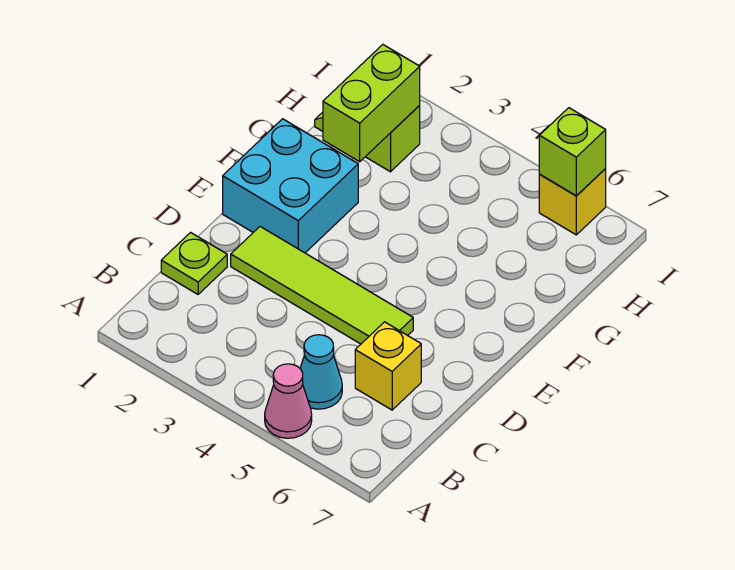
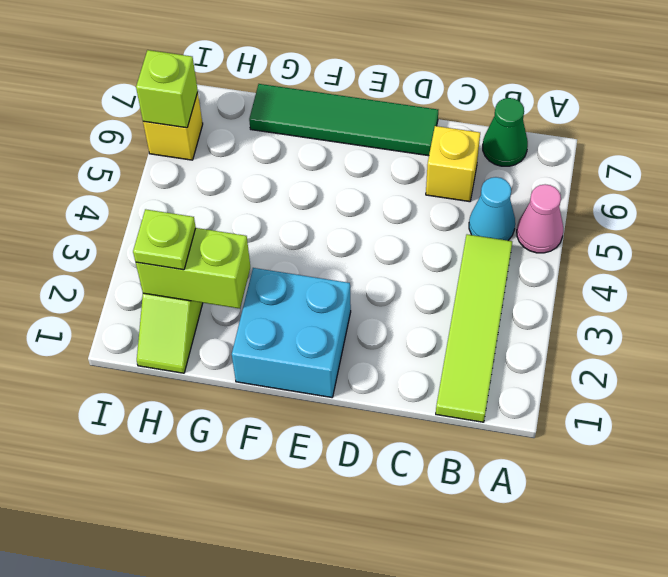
none -> green 1x1 cone [483,98,528,166]
lime 1x1 plate [161,233,227,294] -> lime 1x1 plate moved to [133,209,196,270]
lime 1x4 tile [231,227,413,344] -> lime 1x4 tile moved to [436,234,512,422]
none -> green 1x4 tile [249,84,438,156]

